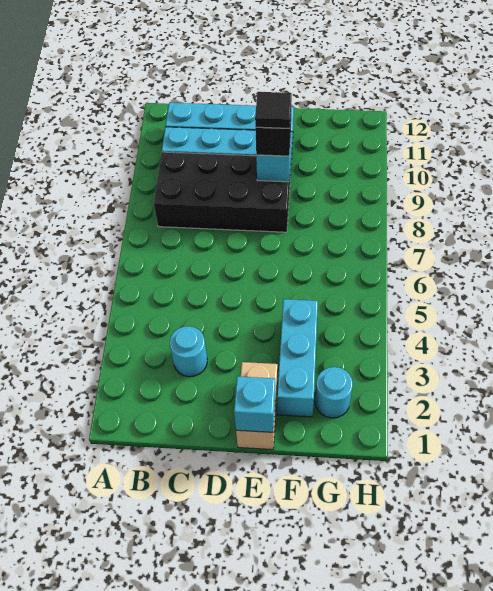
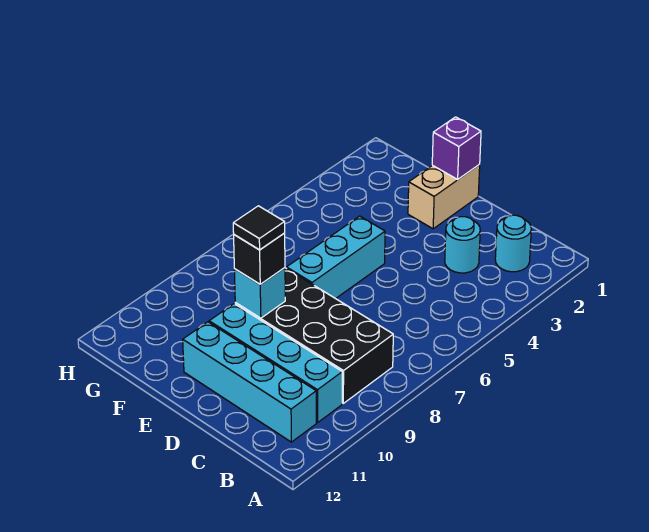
cyan 1x1 brick [234,376,275,432] -> purple 1x1 brick [432,117,481,179]
cyan 1x3 brick [277,299,318,417] -> cyan 1x3 brick moved to [287,216,385,299]
cyan 1x1 round brick [315,367,353,418] -> cyan 1x1 round brick moved to [495,215,531,272]

